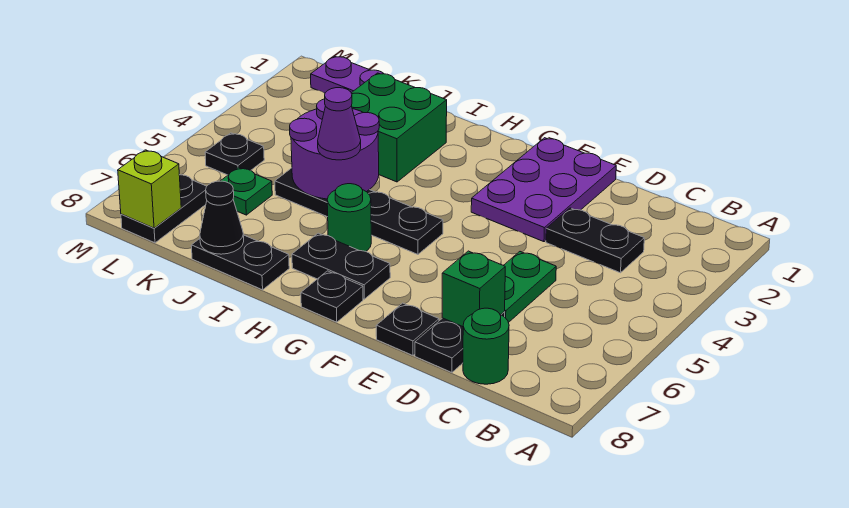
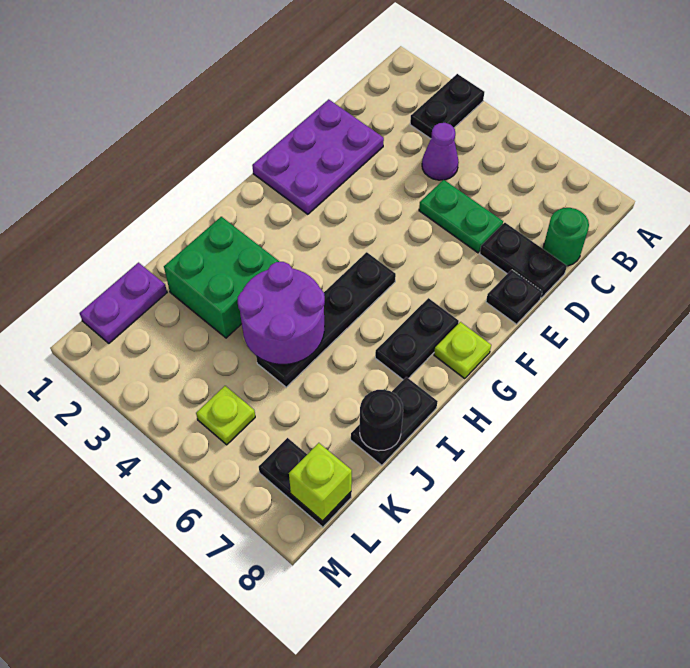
black 1x2 plate [546,208,644,273] -> black 1x2 plate moved to [410,74,484,139]
green 1x1 brick [442,251,505,327] -> none
purple 2x3 plate [471,138,616,242] -> purple 2x3 plate turned to [252,99,384,214]
black 1x1 plate [301,271,363,322] -> lime 1x1 plate [434,322,491,379]
green 1x1 round brick [327,184,371,251] -> none
purple 1x1 cone [318,88,361,160] -> purple 1x1 cone moved to [422,123,459,180]
black 1x1 cone [200,181,244,254] -> black 1x1 round brick [360,390,403,451]
green 1x1 plate [221,167,272,215] -> none
black 1x1 plate [205,133,264,175] -> lime 1x1 plate [196,386,255,445]

